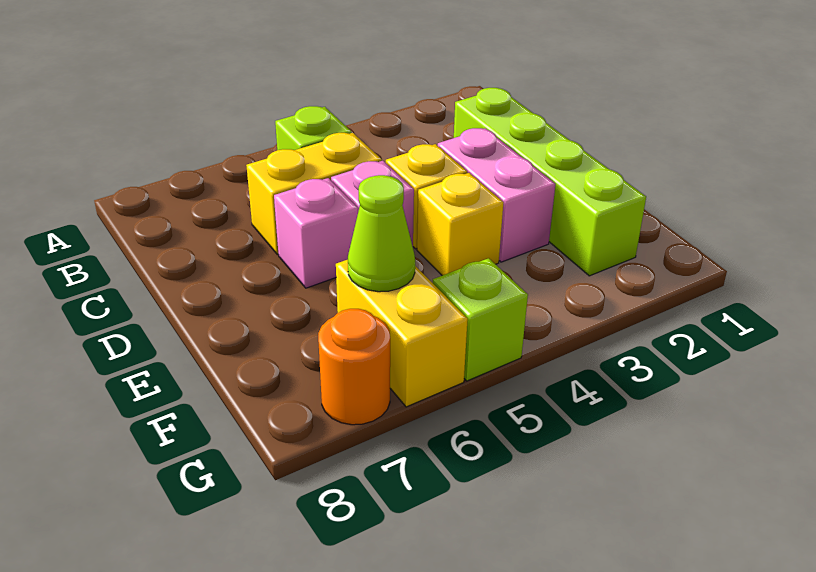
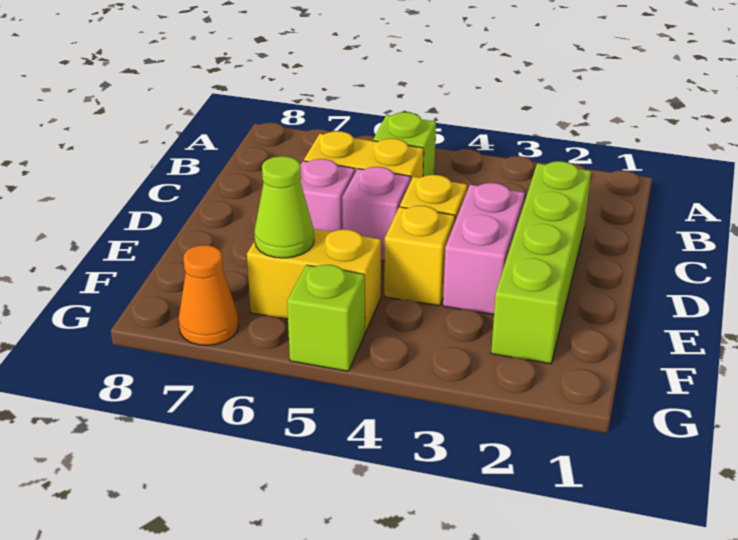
yellow 1x2 brick [336,260,468,407] -> yellow 1x2 brick turned to [247,229,381,332]
orange 1x1 round brick [318,309,390,425] -> orange 1x1 cone [179,245,239,346]

